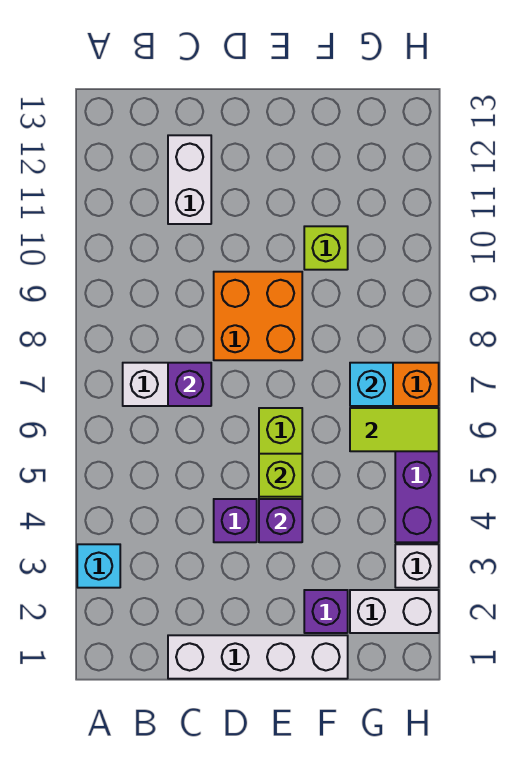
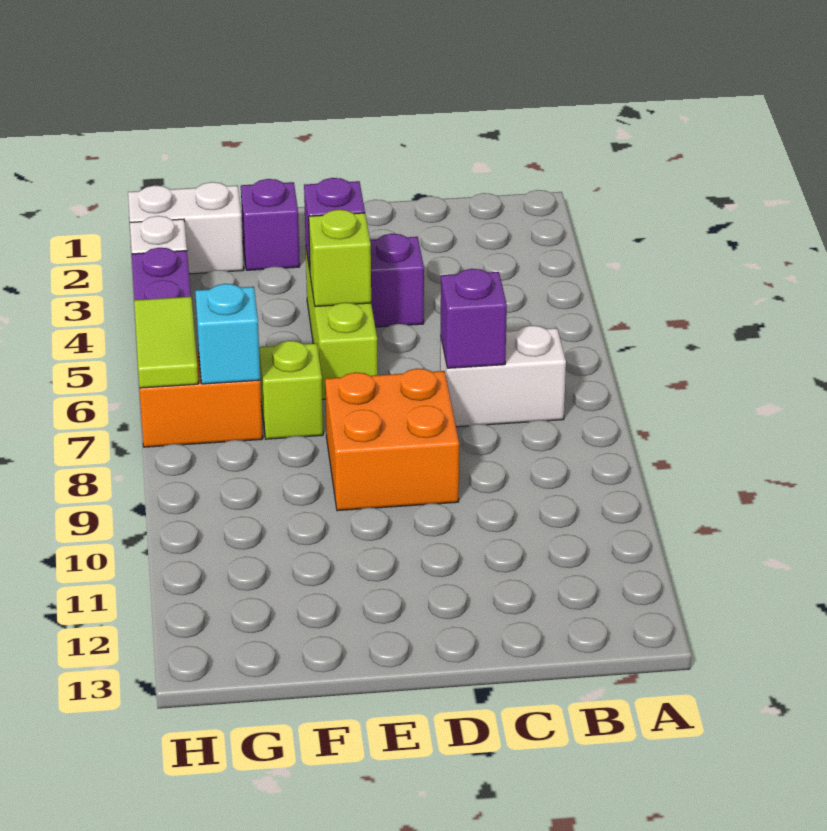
cyan 1x1 brick [77,544,120,588] -> none
white 1x4 brick [168,635,348,679] -> none
white 1x2 brick [168,135,211,224] -> none
lime 1x1 brick [304,226,348,270] -> lime 1x1 brick moved to [259,341,323,439]
lime 1x2 tile [350,408,439,451] -> lime 1x2 tile turned to [134,297,198,388]

